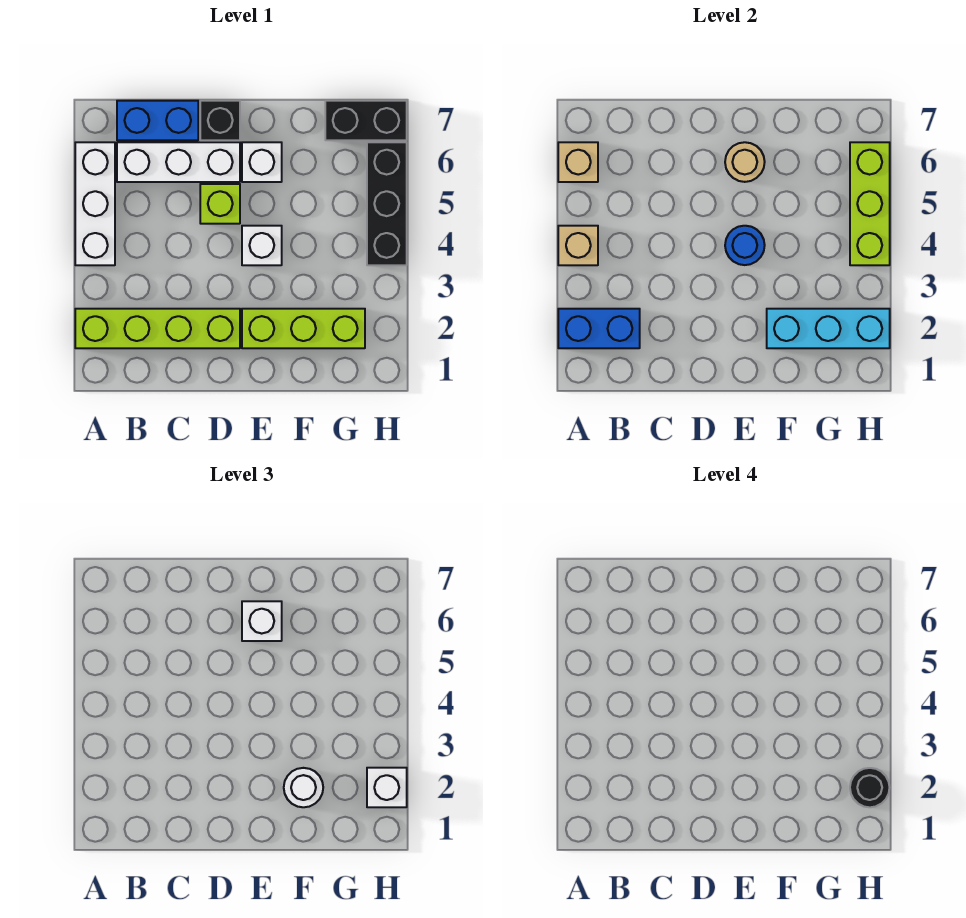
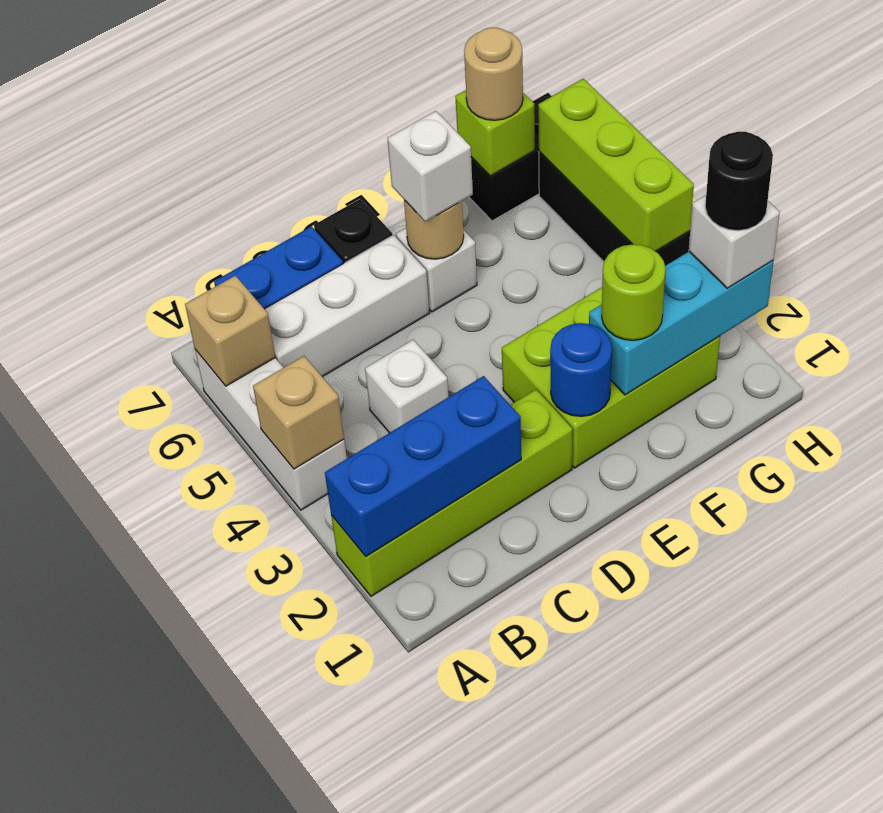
blue 1x2 brick [558,309,640,348] -> blue 1x3 brick [325,376,521,557]
lime 1x1 brick [200,184,240,224] -> lime 1x1 brick moved to [455,90,535,176]
lime 1x3 brick [242,309,365,348] -> lime 2x3 brick [502,287,720,468]
white 1x1 brick [242,226,282,265] -> white 1x1 brick moved to [365,340,449,433]
blue 1x1 round brick [725,226,765,265] -> blue 1x1 round brick moved to [550,323,612,416]
white 1x1 round brick [284,768,323,807] -> lime 1x1 round brick [602,244,666,340]
none -> tan 1x1 round brick [464,28,523,120]

